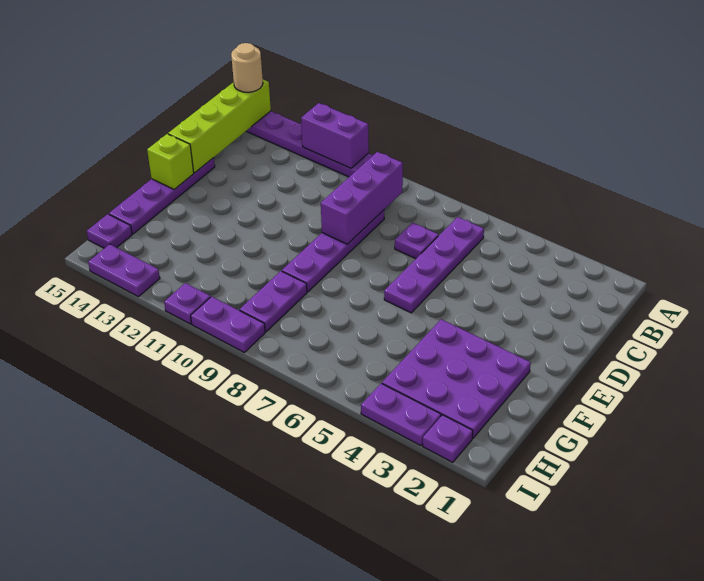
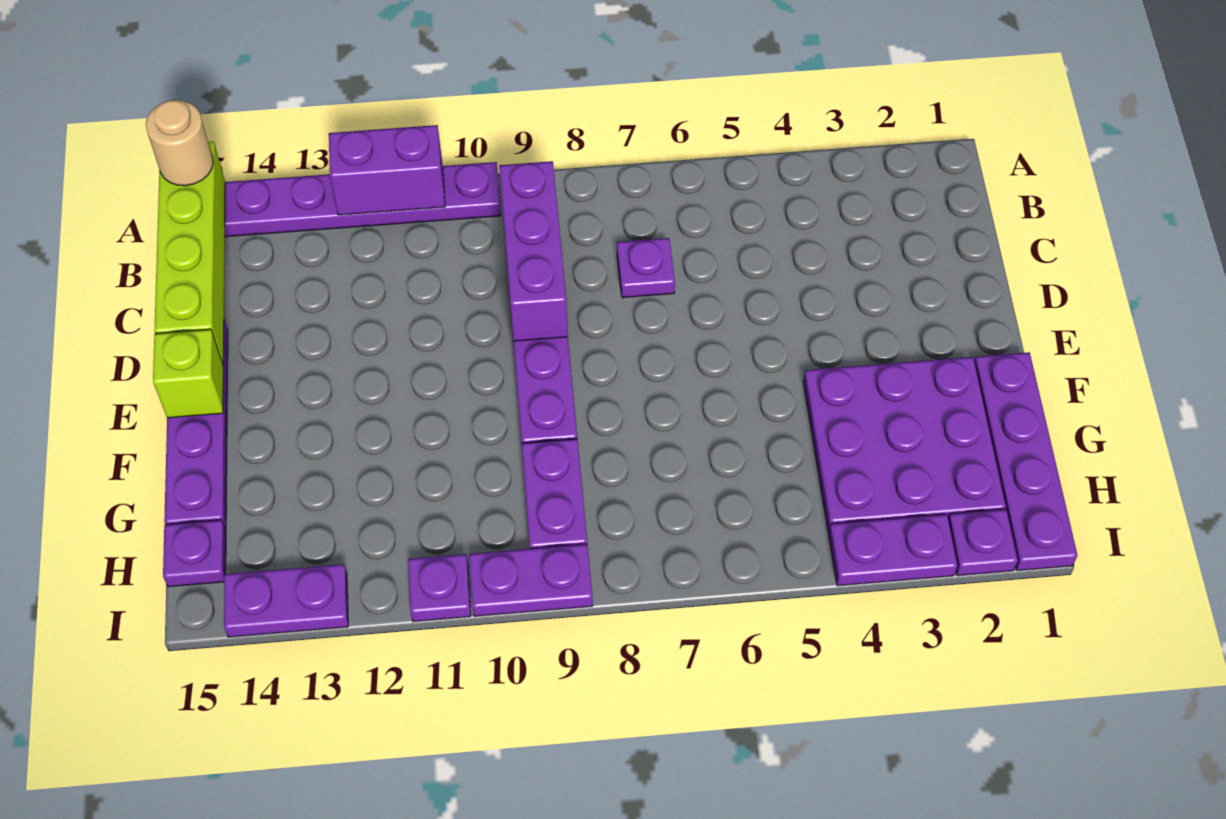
purple 1x4 plate [384,217,484,313] -> purple 1x4 plate moved to [974,352,1078,571]

